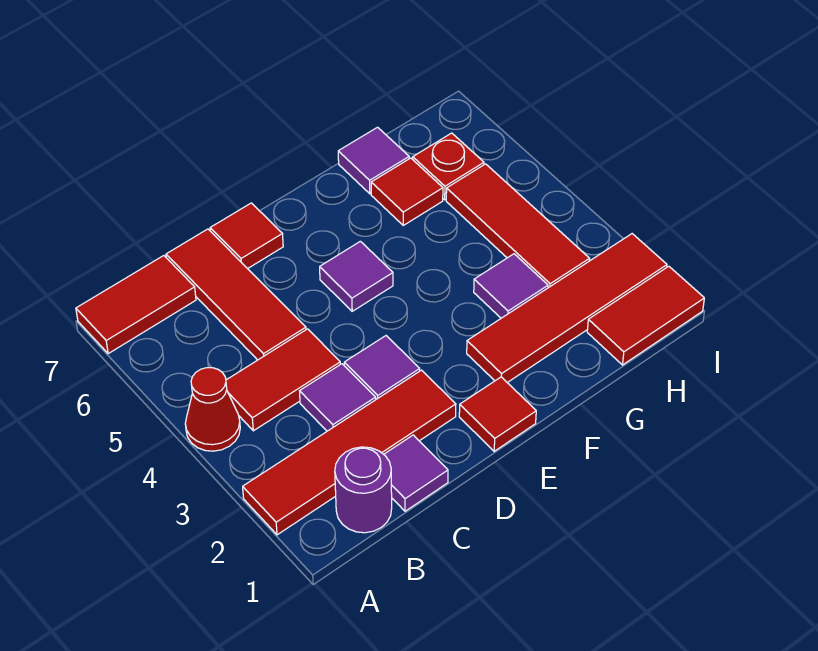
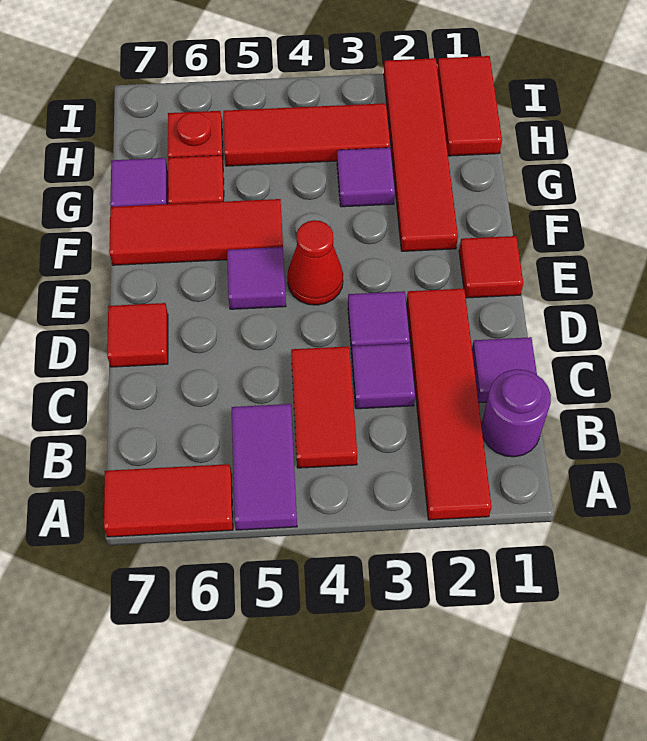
red 1x1 cone [185,368,240,451] -> red 1x1 cone moved to [287,220,343,305]
none -> purple 1x2 tile [232,404,297,530]
red 1x2 tile [76,256,196,354] -> red 1x2 tile turned to [104,464,233,537]
red 1x3 tile [166,229,306,360] -> red 1x3 tile moved to [109,199,283,265]

